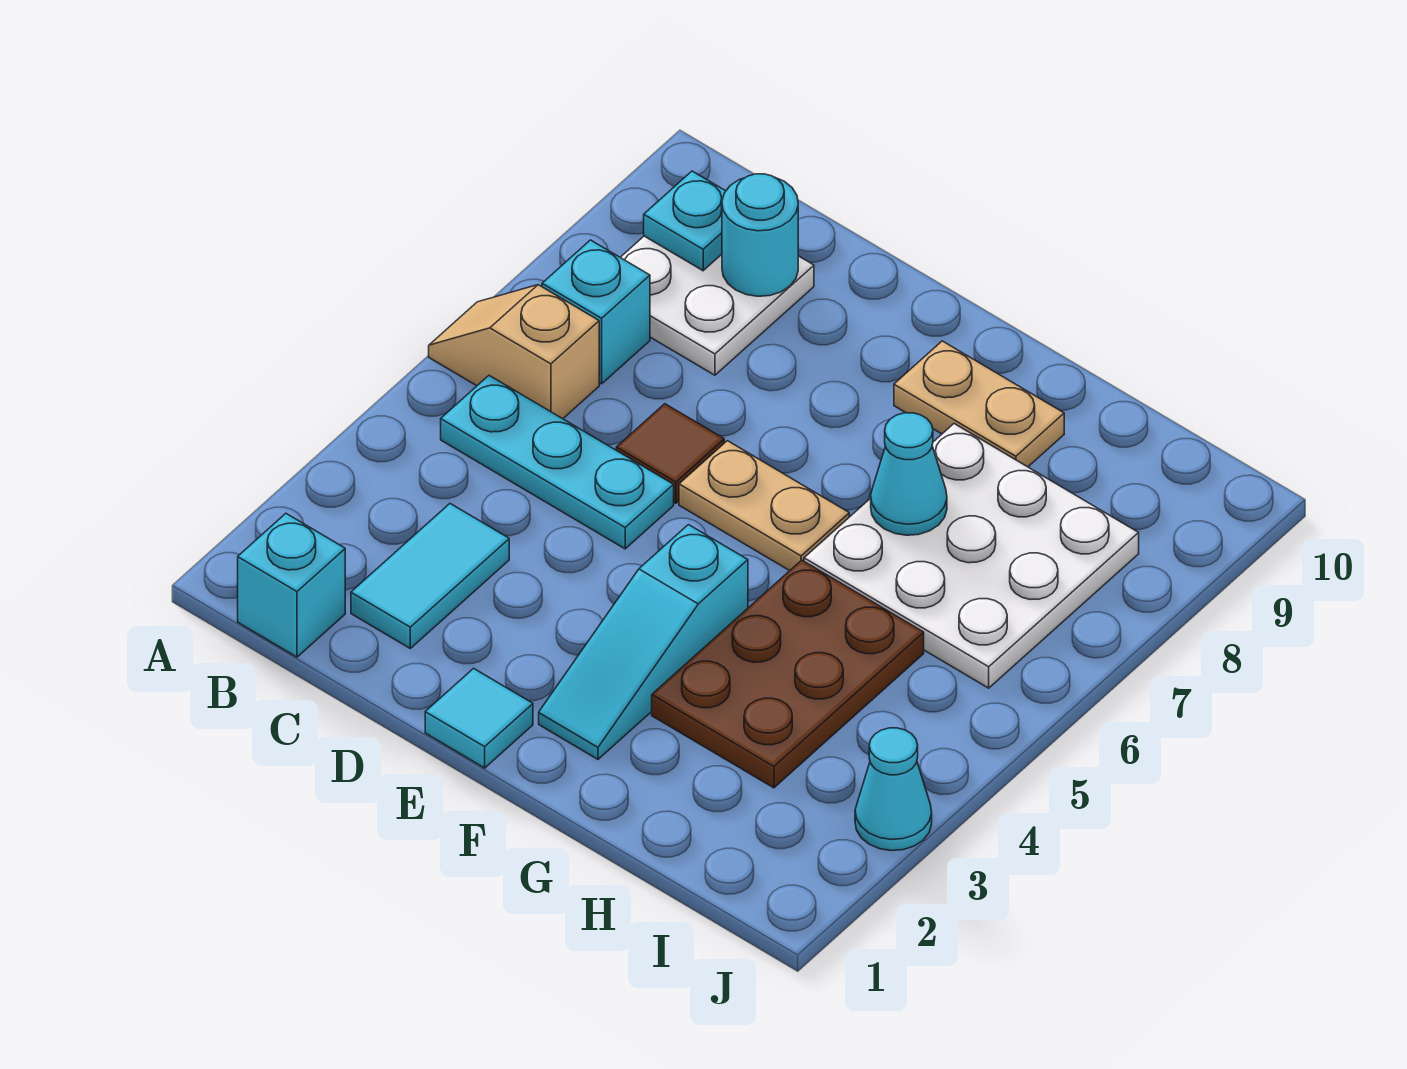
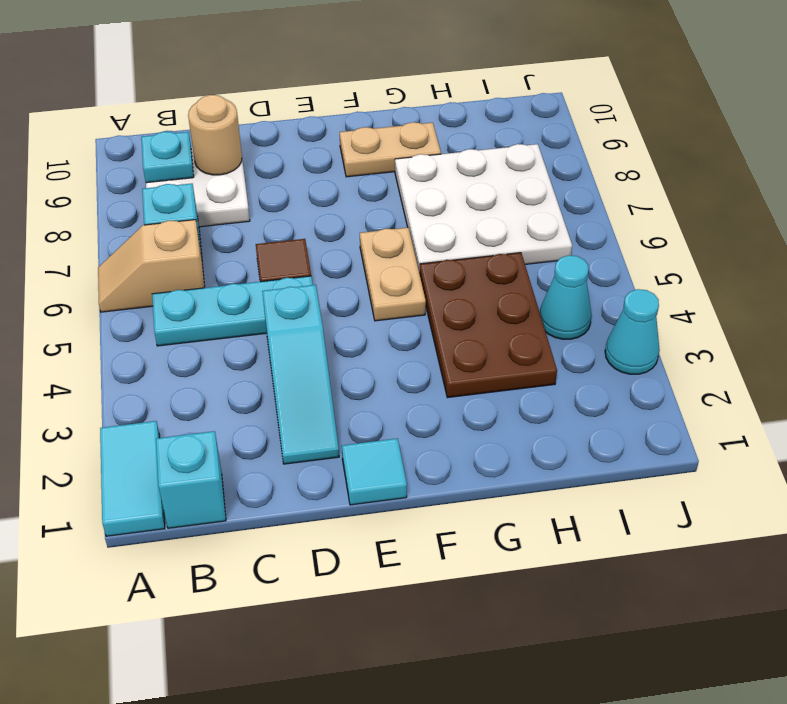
cyan 1x2 tile [351,504,509,648] -> cyan 1x2 tile moved to [100,421,165,536]
cyan 1x1 round brick [722,174,798,296] -> tan 1x1 round brick [188,95,242,175]
tan 1x2 plate [679,441,849,571] -> tan 1x2 plate turned to [360,228,426,321]
cyan 1x3 slope [539,525,748,759] -> cyan 1x3 slope moved to [262,285,339,464]
cyan 1x1 cone [871,413,947,535] -> cyan 1x1 cone moved to [540,255,592,339]

